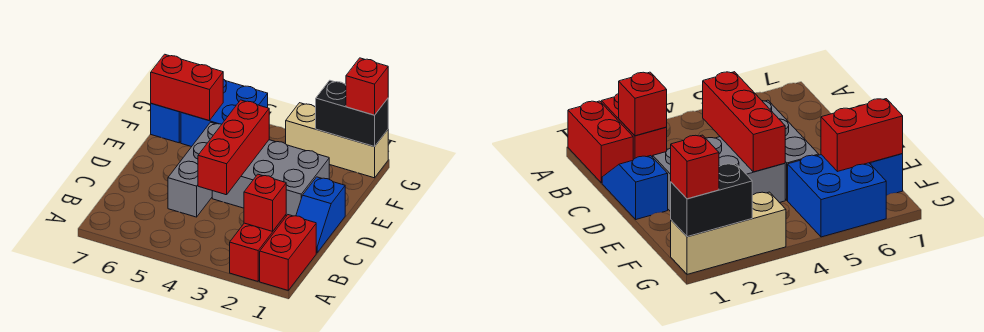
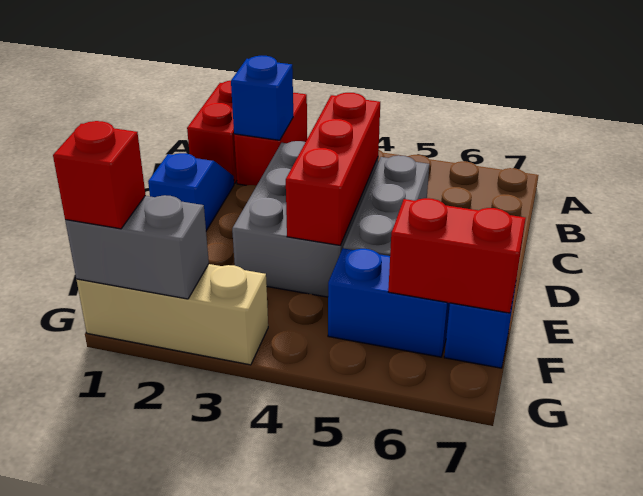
red 1x1 brick [244,174,286,231] -> blue 1x1 brick [231,56,293,140]
grey 2x3 brick [212,140,329,216] -> grey 2x3 brick turned to [232,141,378,297]
blue 2x2 brick [181,79,268,147] -> blue 1x2 brick [328,248,450,357]
black 1x2 brick [316,80,388,147] -> grey 1x2 brick [65,195,209,299]

